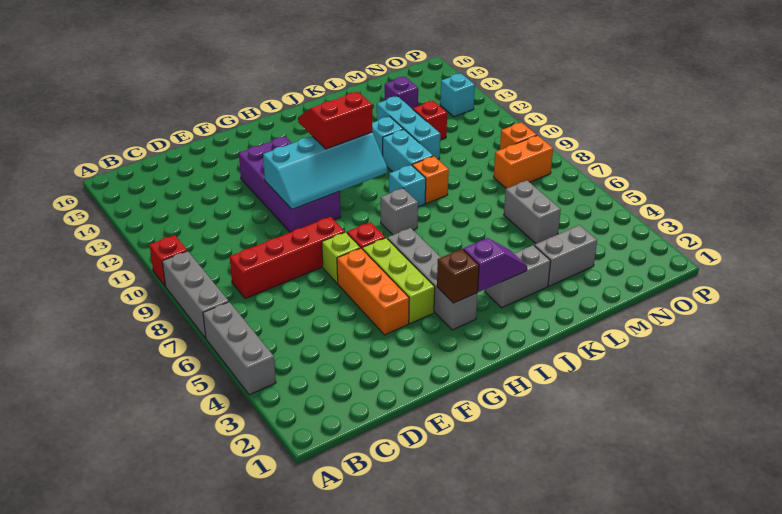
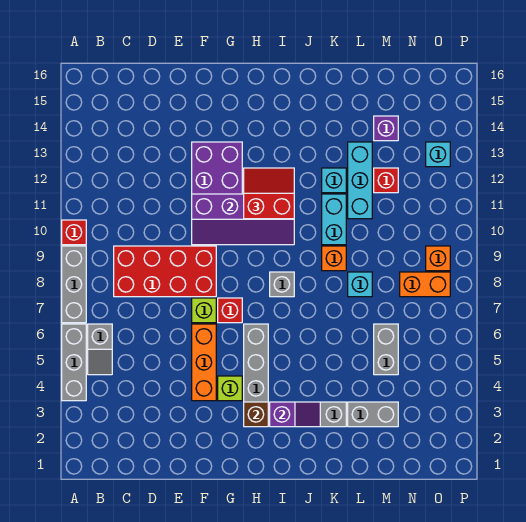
none -> grey 1x2 slope [88,324,112,375]
red 1x4 brick [230,217,345,299] -> red 2x4 brick [114,246,216,297]
cyan 2x4 slope [263,132,387,209] -> purple 2x4 slope [192,194,294,245]
lime 1x3 brick [362,238,435,324] -> lime 1x1 brick [218,376,242,401]
cyan 1x1 brick [389,165,426,207] -> cyan 1x1 brick moved to [348,272,372,297]

